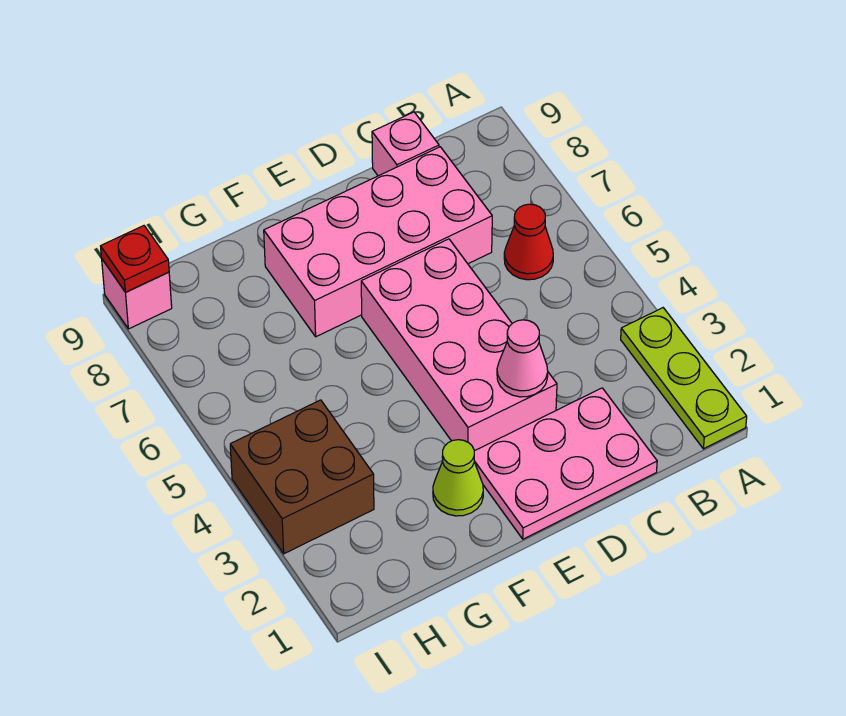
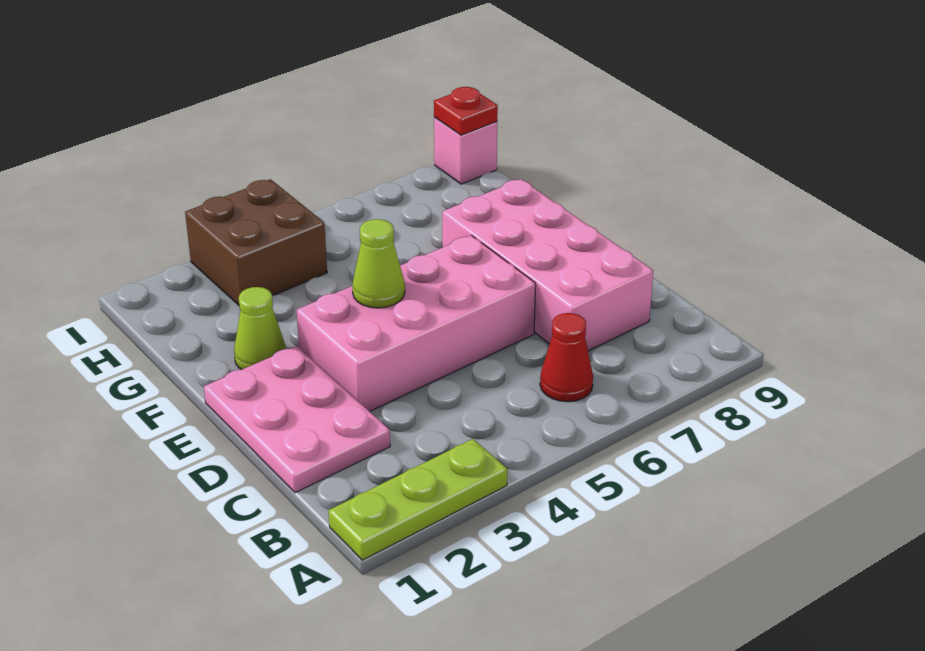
pink 1x1 brick [372,112,439,176] -> none
pink 1x1 cone [497,320,548,397] -> none
none -> lime 1x1 cone [352,219,405,308]

